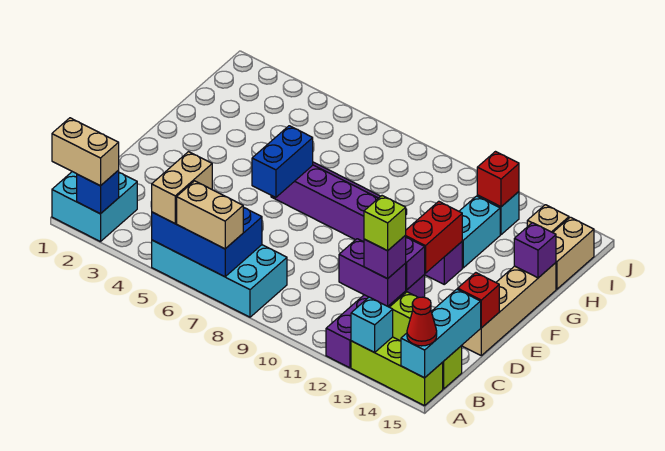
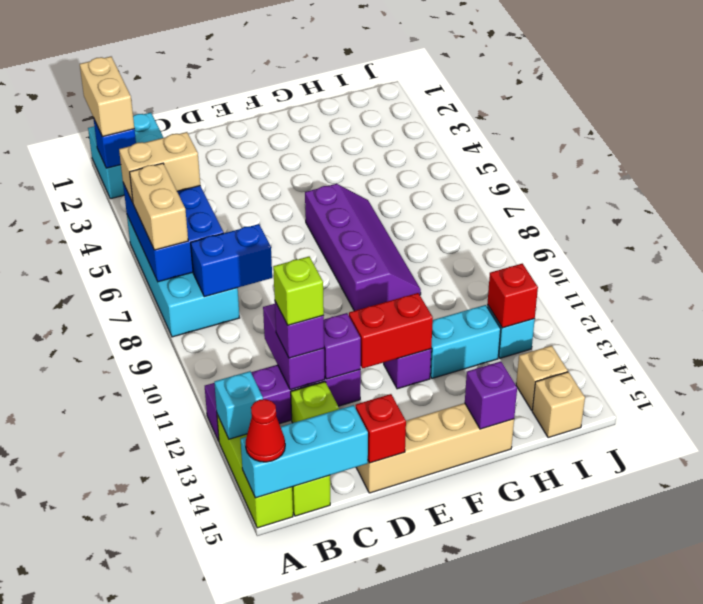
blue 1x2 brick [252,126,313,197] -> blue 1x2 brick moved to [191,224,272,297]
tan 1x2 brick [553,217,594,289] -> tan 1x1 brick [532,372,585,438]

